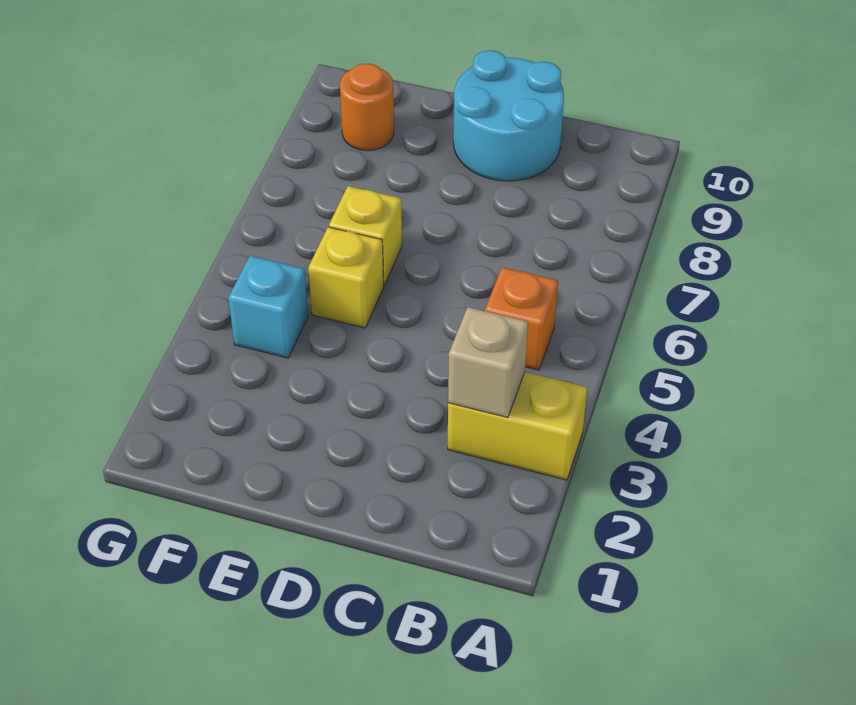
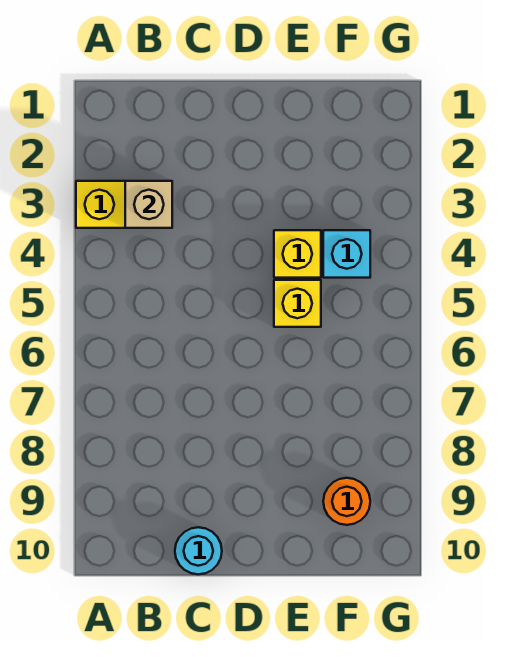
orange 1x1 brick [485,267,558,370] -> none
cyan 2x2 round brick [453,51,564,181] -> cyan 1x1 round brick [175,527,222,574]
yellow 1x1 brick [329,186,402,285] -> yellow 1x1 brick moved to [274,230,321,278]

